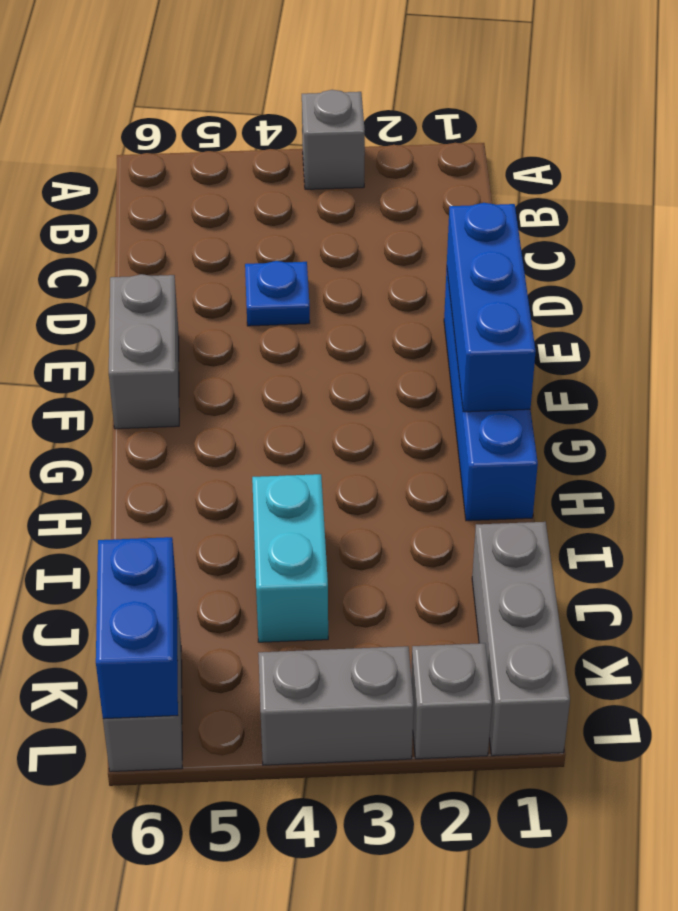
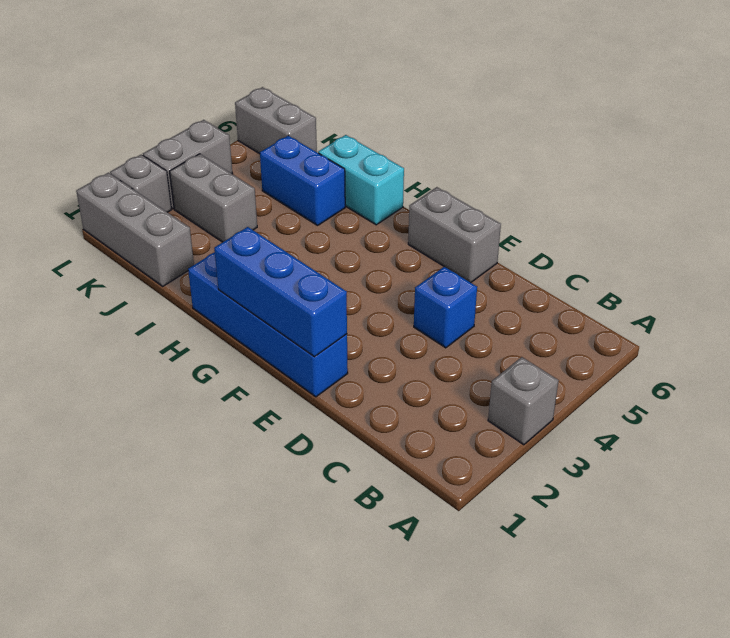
blue 1x1 plate [245,261,310,326] -> blue 1x1 brick [414,267,477,348]
cyan 1x2 brick [252,474,328,642] -> cyan 1x2 brick moved to [318,135,404,225]
none -> grey 1x2 brick [170,154,257,242]
blue 1x2 brick [96,537,178,719] -> blue 1x2 brick moved to [260,136,345,225]

